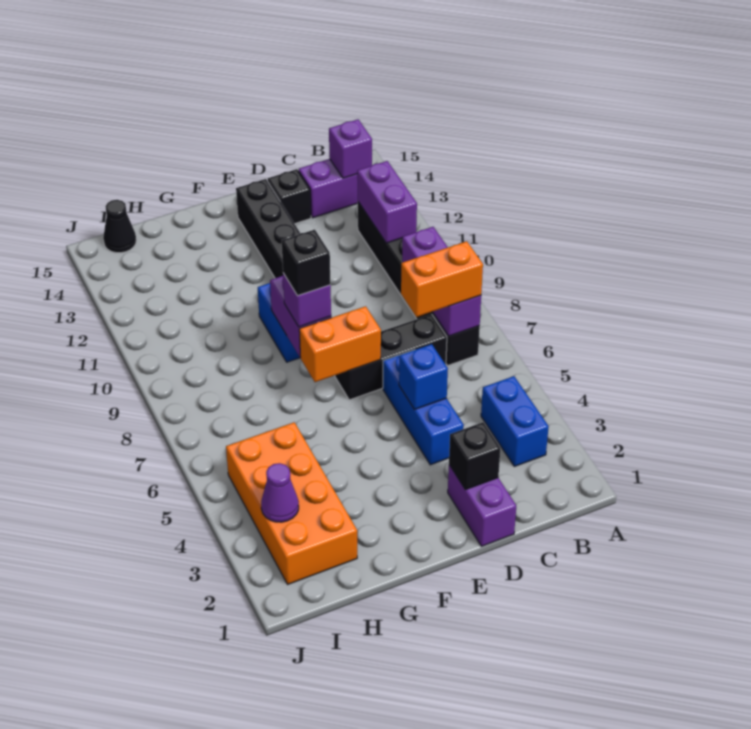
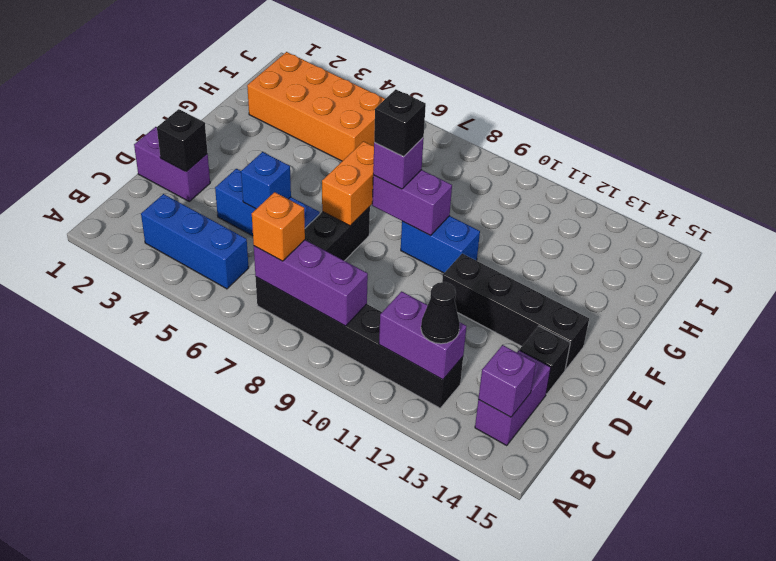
blue 1x2 brick [481,376,549,466] -> blue 1x3 brick [141,194,249,289]
orange 1x2 brick [401,241,483,317] -> orange 1x1 brick [252,192,305,261]
purple 1x1 cone [261,463,299,522] -> none
black 1x1 cone [103,200,136,253] -> black 1x1 cone moved to [421,282,460,344]

